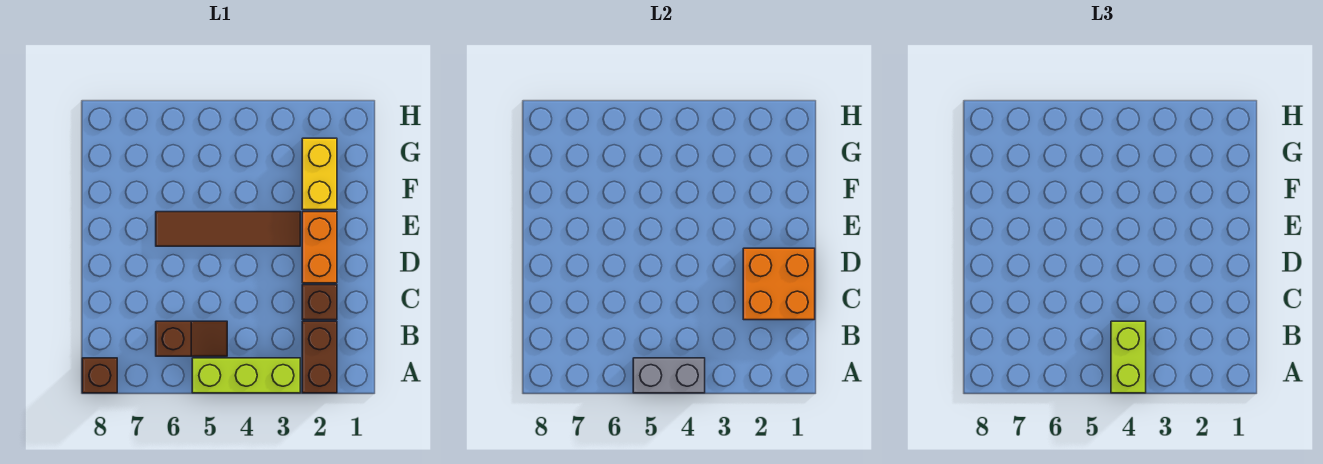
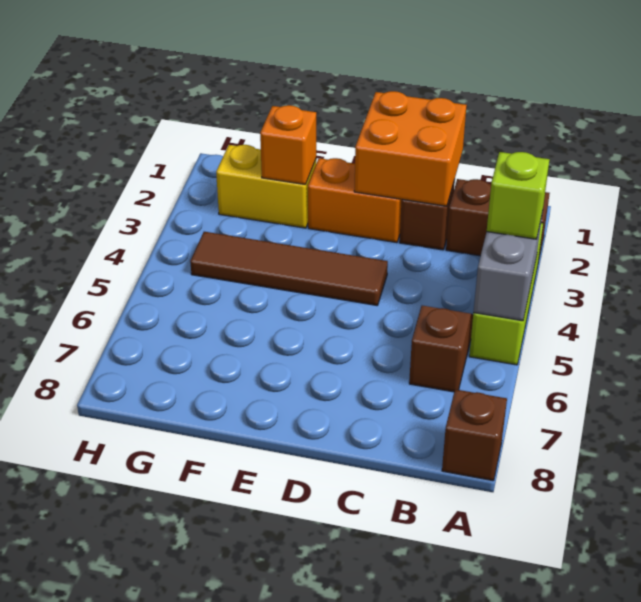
lime 1x2 brick [1111,321,1146,393] -> lime 1x1 brick [487,152,550,239]
brown 1x4 tile [156,212,300,246] -> brown 1x4 tile turned to [190,232,388,305]
none -> orange 1x1 brick [260,105,316,185]

